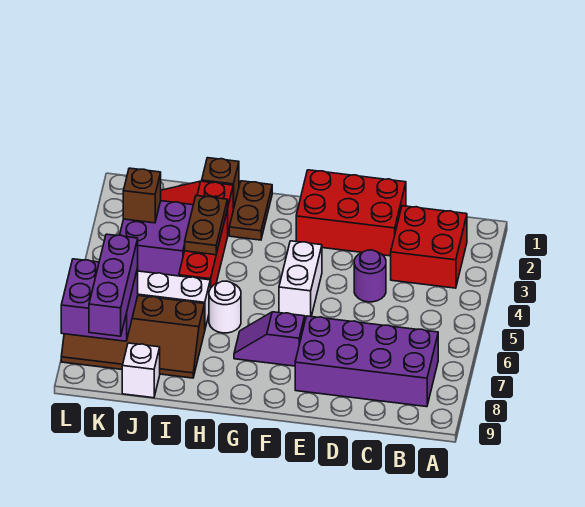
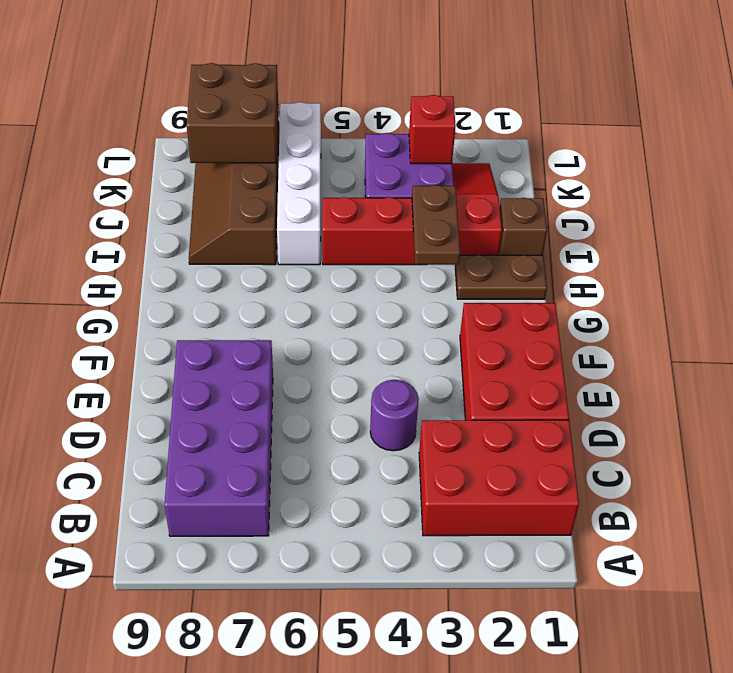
red 2x2 brick [391,206,467,288] -> red 2x3 brick [419,420,579,536]
white 1x2 brick [279,241,322,319] -> none
purple 1x2 slope [234,312,305,366] -> none
white 1x1 round brick [209,281,241,333] -> none
brown 1x2 plate [185,196,228,255] -> brown 1x2 plate turned to [412,185,460,265]
white 1x1 brick [122,343,160,398] -> none
brown 1x1 brick [123,168,161,223] -> red 1x1 brick [409,95,456,164]
purple 2x2 brick [61,259,138,341] -> brown 2x2 brick [187,63,278,163]
purple 1x3 brick [89,234,138,336] -> none

